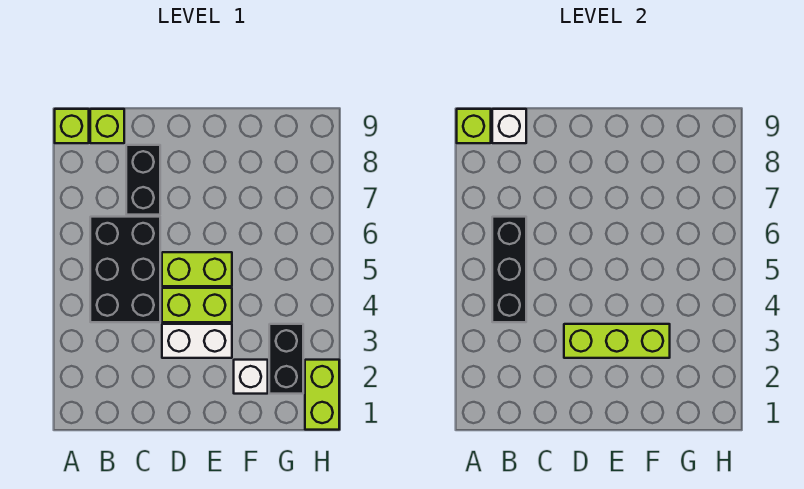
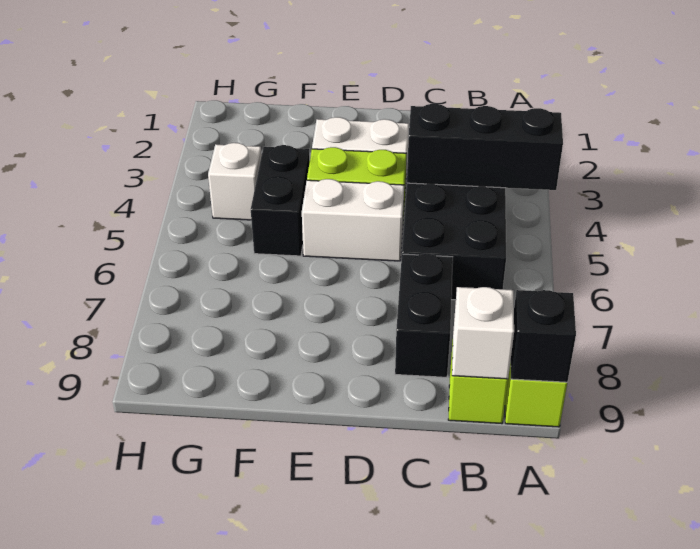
lime 1x1 brick [457,109,491,143] -> black 1x1 brick [511,290,576,382]
black 1x3 brick [492,217,526,322] -> black 1x3 brick turned to [407,104,563,190]
lime 1x3 brick [564,324,670,358] -> none
lime 1x2 brick [162,252,232,286] -> white 1x2 brick [302,179,404,261]
white 1x1 brick [234,360,268,394] -> white 1x1 brick moved to [208,143,262,220]
black 1x2 brick [269,324,303,394] -> black 1x2 brick moved to [251,145,310,256]
lime 1x2 brick [305,360,339,430] -> none

